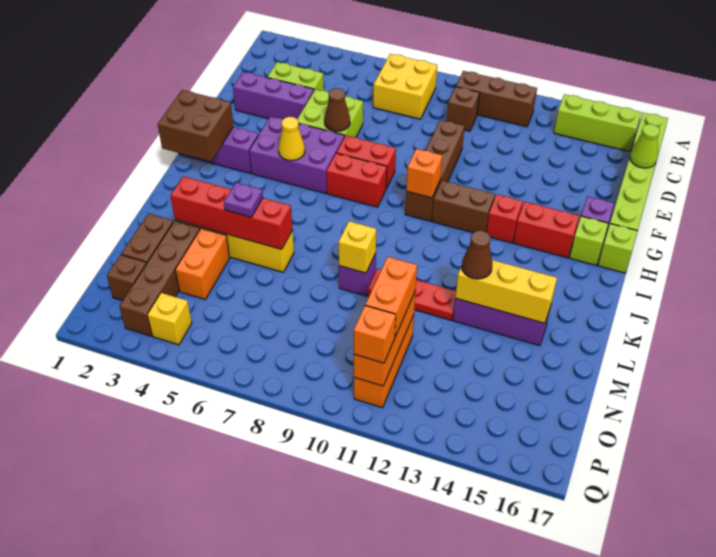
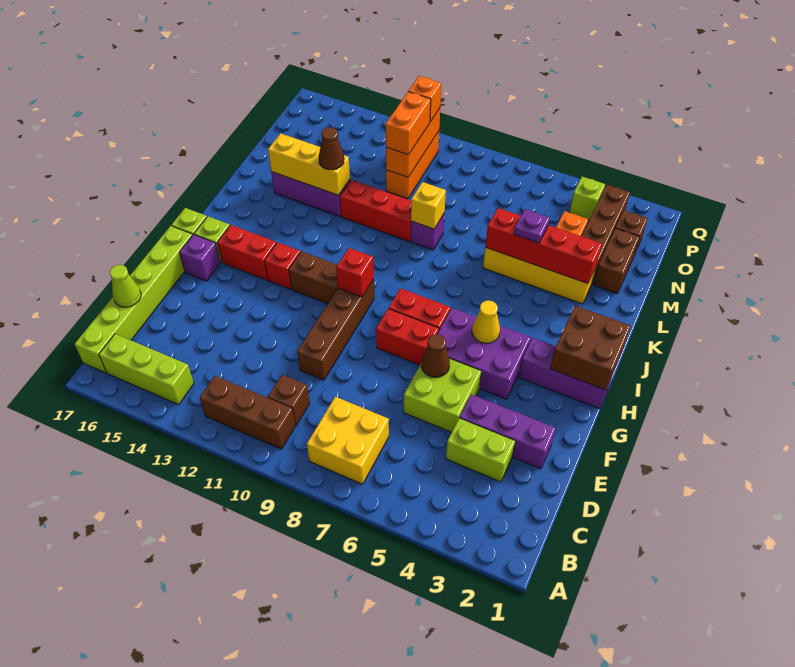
orange 1x1 brick [406,149,442,198] -> red 1x1 brick [336,248,374,297]
red 1x3 plate [367,269,456,320] -> red 1x3 brick [340,180,411,242]
yellow 1x1 brick [148,293,192,345] -> lime 1x1 brick [569,177,605,220]

